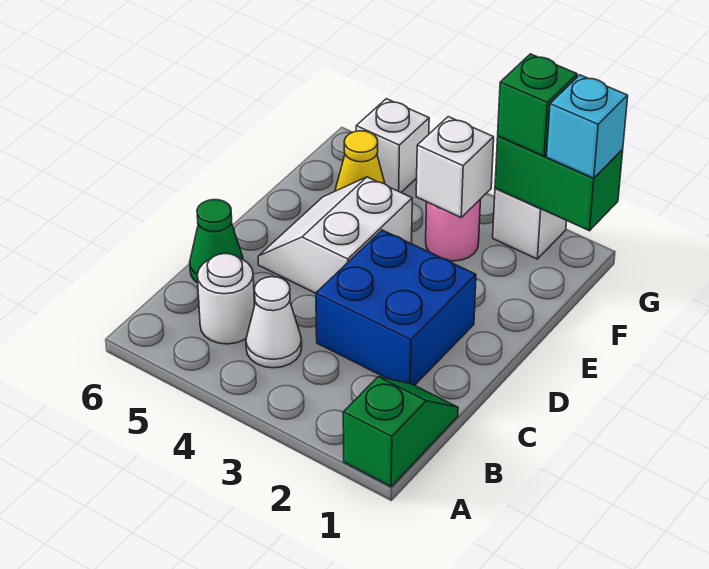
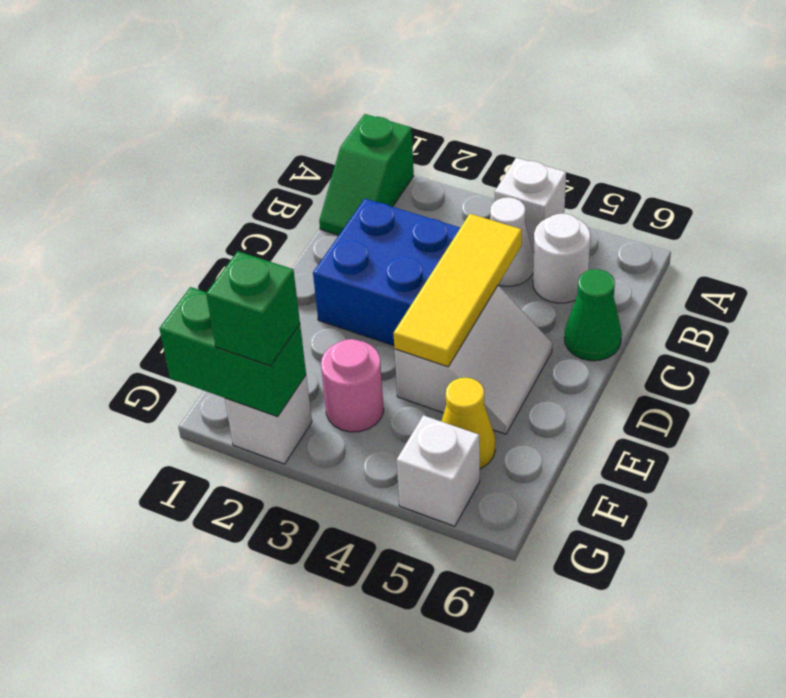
none -> yellow 1x3 tile [393,214,522,367]
white 1x1 brick [416,117,494,217] -> white 1x1 brick moved to [495,158,566,252]
cyan 1x1 brick [547,75,628,178] -> none

